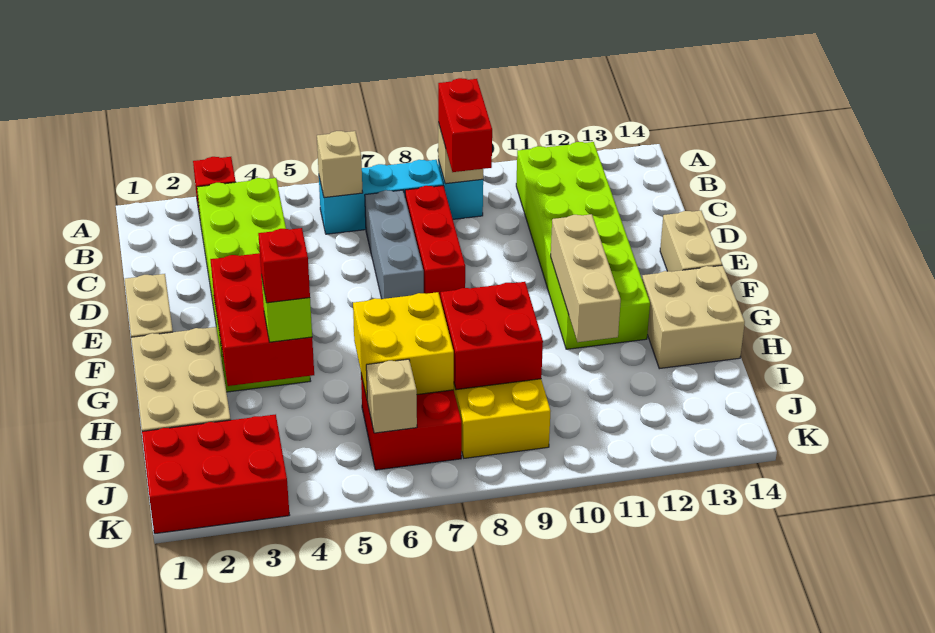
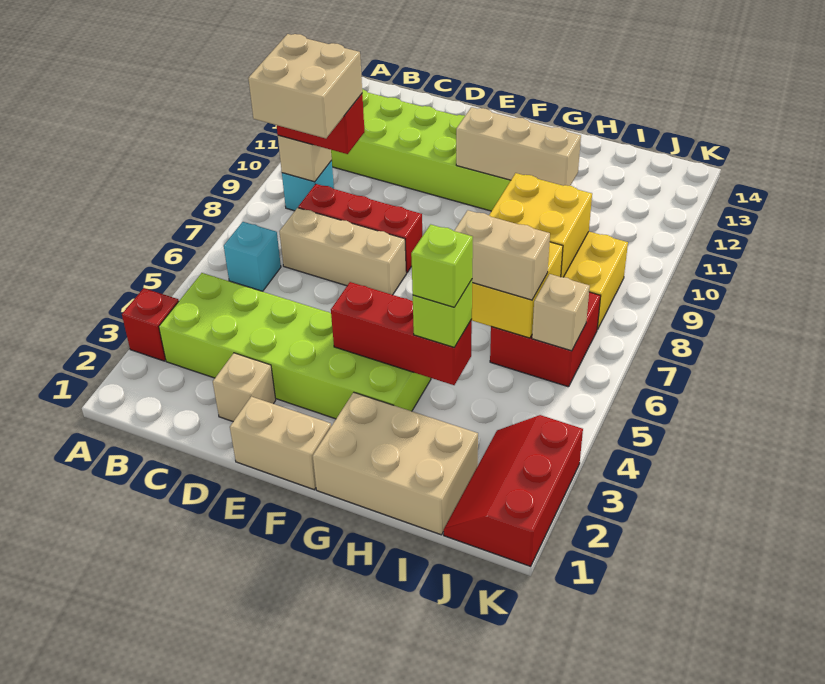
cyan 1x3 brick [319,160,443,234] -> cyan 1x1 brick [224,222,281,291]
tan 1x1 brick [317,131,363,198] -> tan 1x1 brick moved to [213,353,276,421]
grey 1x3 brick [365,190,424,299] -> tan 1x3 brick [279,208,406,295]
tan 1x2 brick [660,211,722,272] -> tan 1x2 brick moved to [454,210,550,300]
red 2x3 brick [210,253,314,386] -> red 1x3 brick [331,282,472,385]
tan 2x2 brick [642,265,745,369] -> tan 2x2 brick moved to [248,34,362,138]
red 1x1 brick [258,228,310,303] -> lime 1x1 brick [411,224,473,307]
red 2x2 brick [441,282,543,390] -> yellow 2x2 brick [489,173,592,277]
red 2x3 brick [142,414,289,534] -> red 2x3 slope [444,415,583,566]

